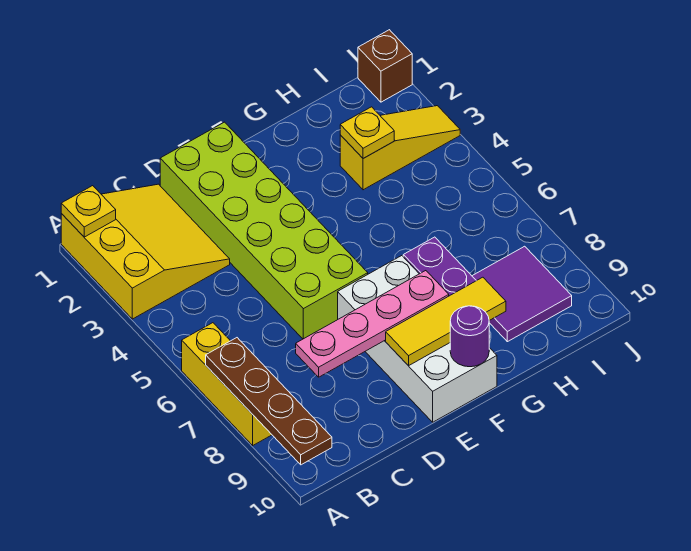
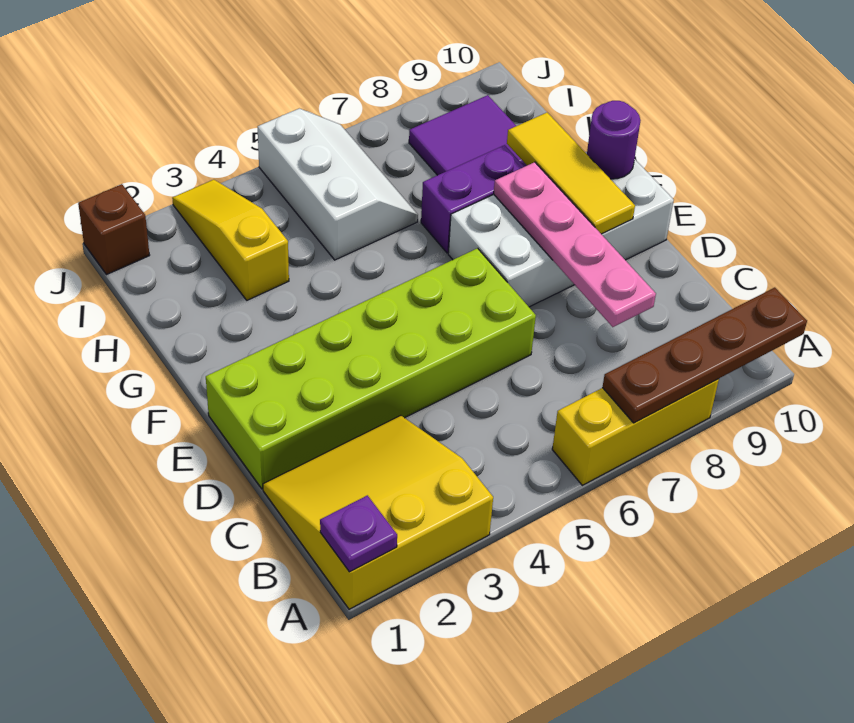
yellow 1x1 plate [61,186,116,237] -> purple 1x1 plate [320,495,397,572]
yellow 1x1 plate [340,107,394,159] -> none
none -> white 2x3 slope [258,109,418,260]

